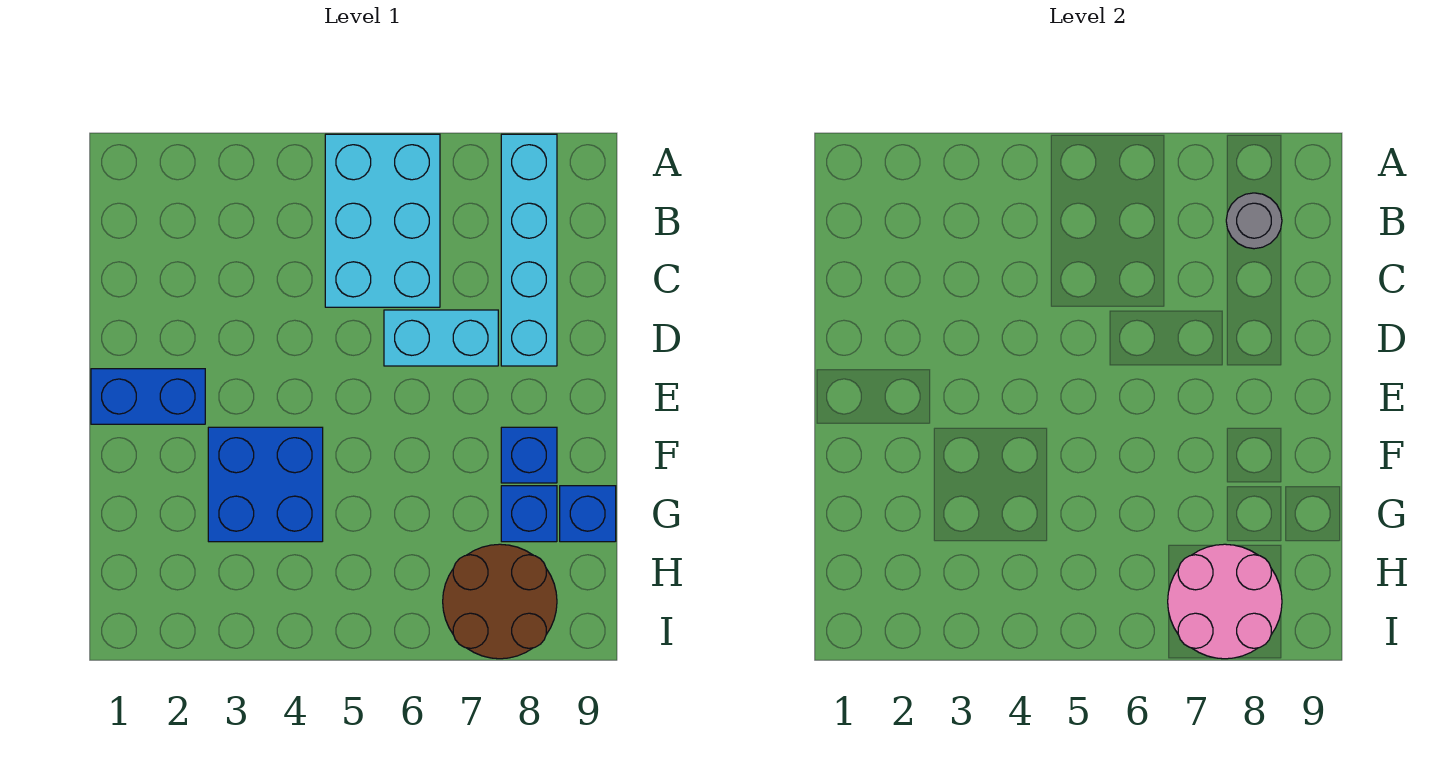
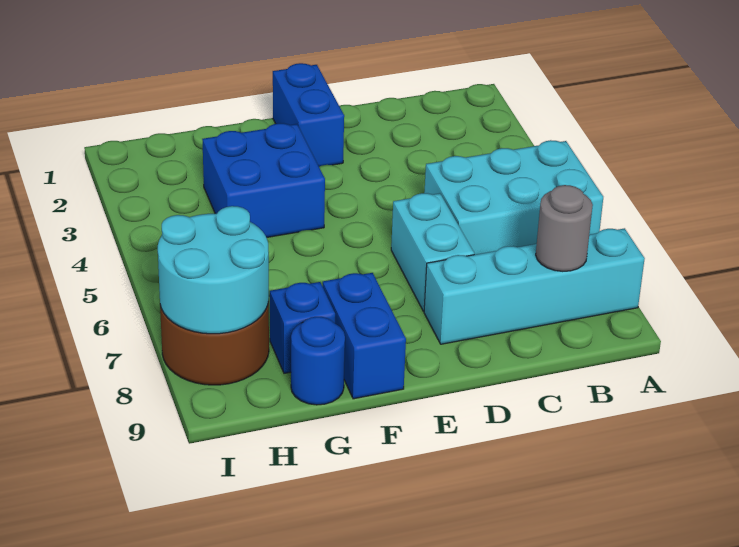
blue 1x1 brick [501,427,557,483] -> blue 1x2 brick [323,273,406,399]
blue 1x1 brick [560,486,616,542] -> blue 1x1 round brick [291,317,345,405]
pink 2x2 round brick [1168,544,1282,659] -> cyan 2x2 round brick [158,206,269,334]

